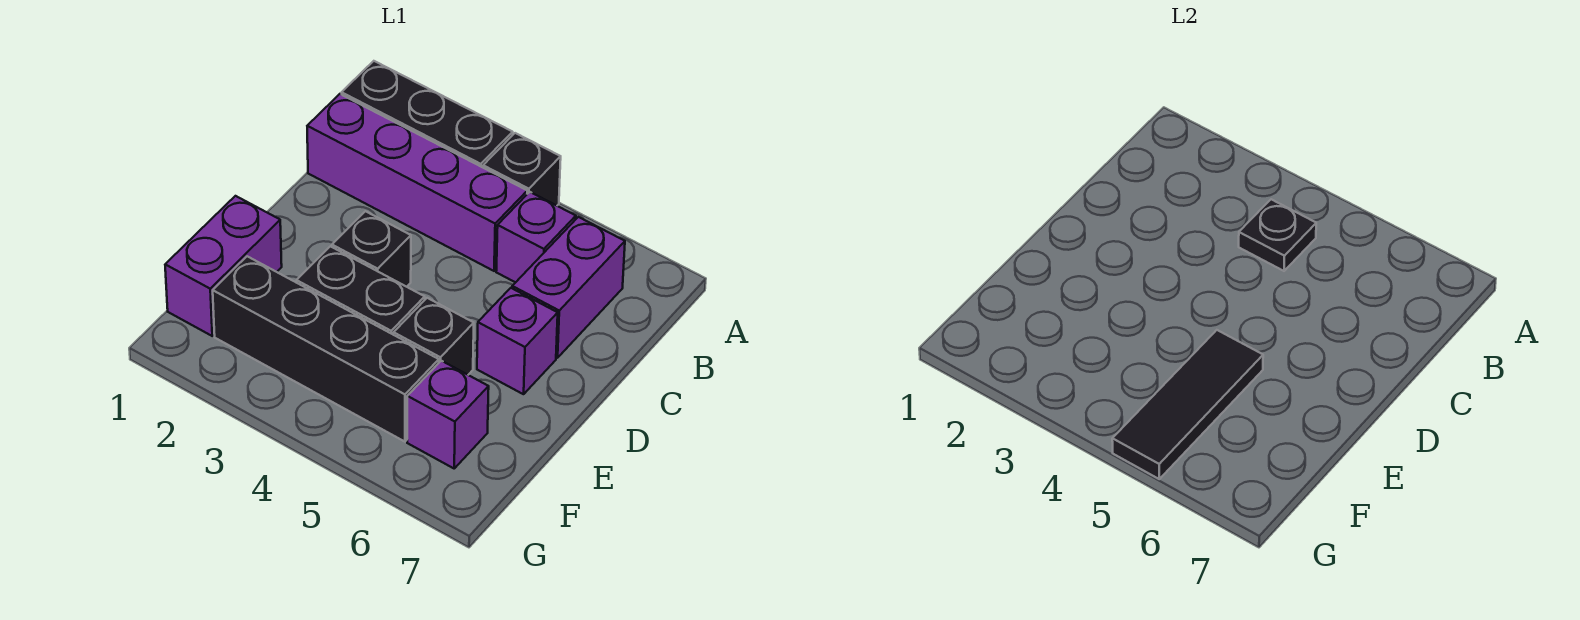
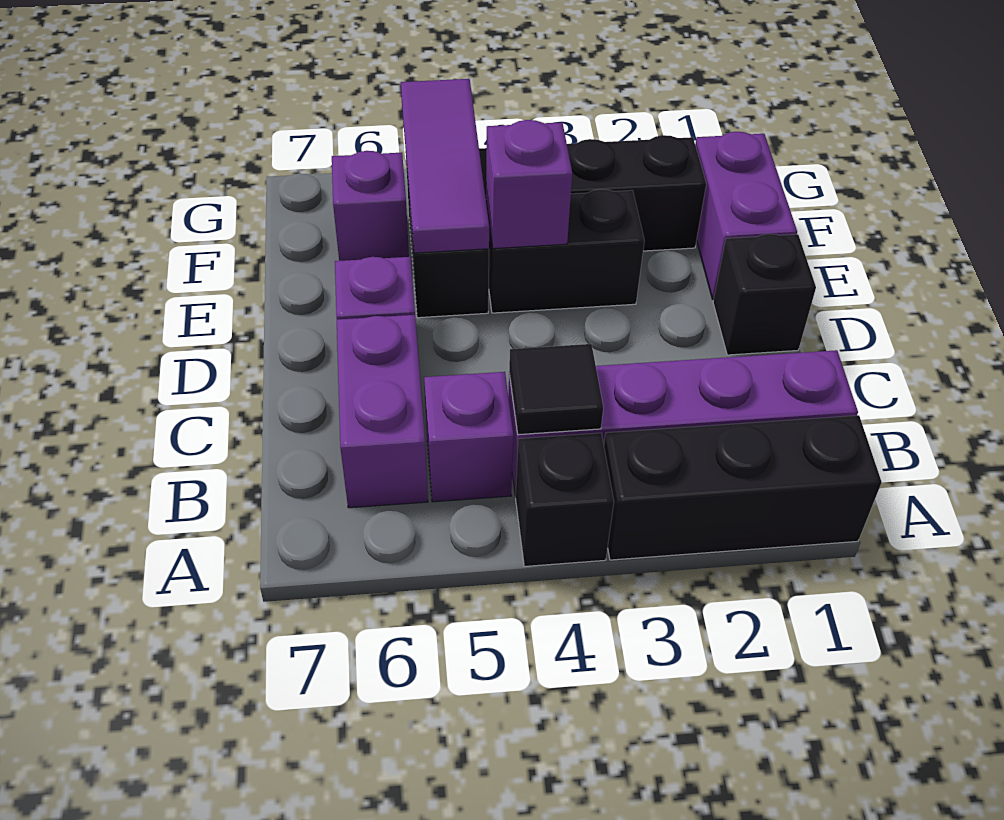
black 1x1 plate [1239,199,1316,271] -> black 1x1 tile [509,344,603,435]
black 1x1 brick [332,211,411,287] -> black 1x1 brick moved to [713,234,816,355]
none -> purple 1x1 brick [486,120,572,249]
black 1x3 tile [1112,330,1263,479] -> purple 1x3 tile [401,79,489,253]

